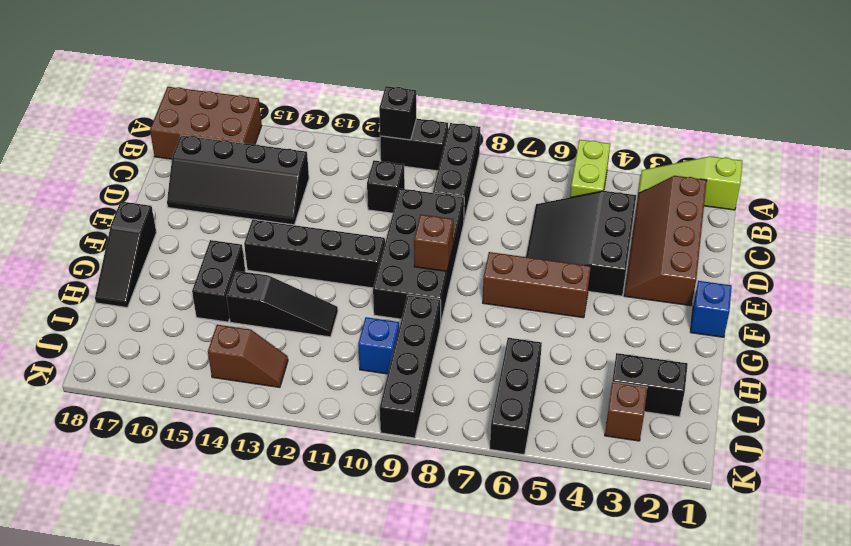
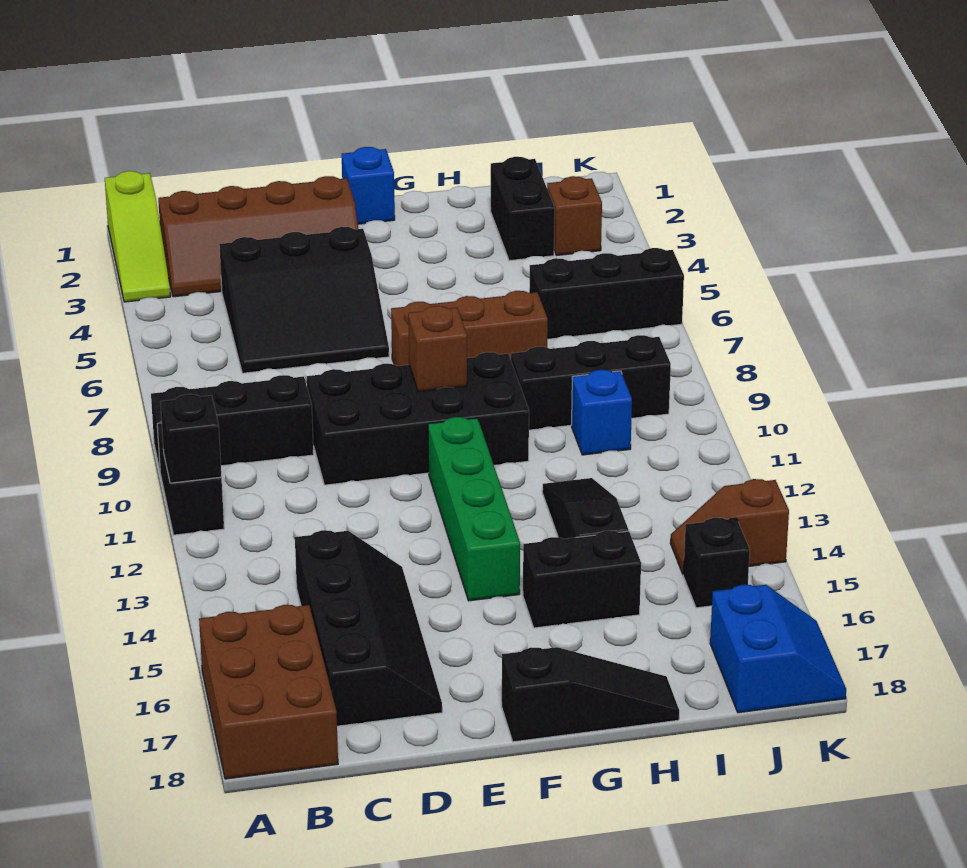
lime 1x2 brick [570,140,610,197] -> none
black 1x1 brick [367,160,405,213] -> black 1x1 brick moved to [683,518,750,608]
brown 1x3 brick [483,252,591,318] -> brown 1x3 brick turned to [391,291,548,366]
black 1x4 brick [244,220,385,288] -> green 1x4 brick [428,417,520,601]
black 1x4 brick [380,295,441,438] -> black 1x3 brick [511,335,671,430]
brown 1x2 slope [208,325,288,387] -> brown 1x2 slope turned to [671,479,789,574]
none -> blue 2x2 slope [710,585,846,713]

